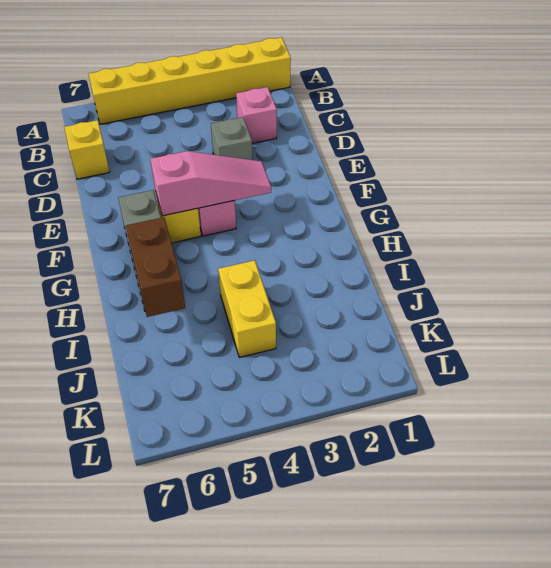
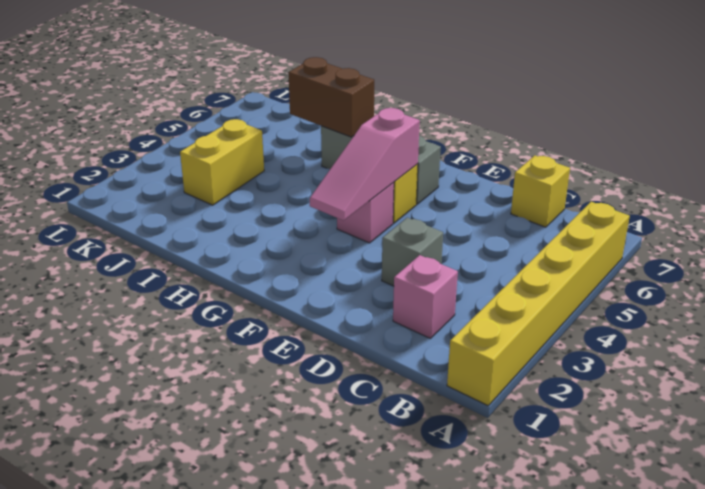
yellow 1x2 brick [218,260,276,357] -> yellow 1x2 brick turned to [180,119,264,205]

